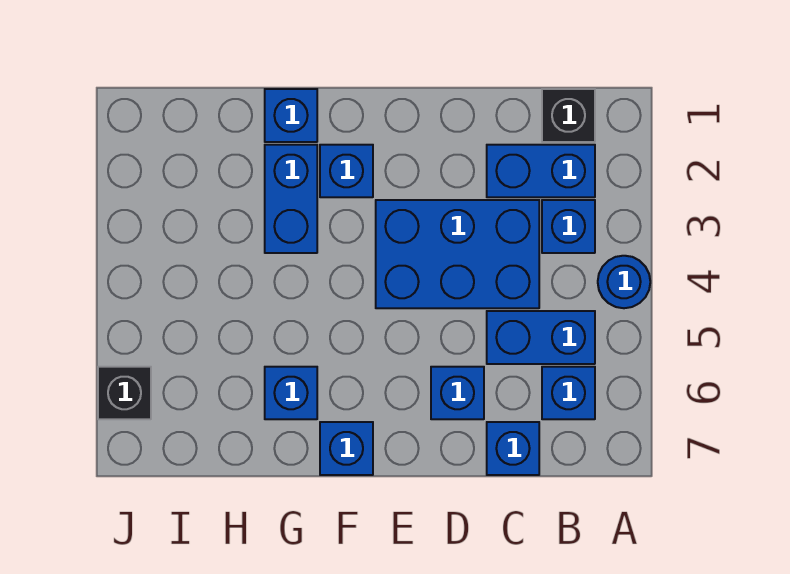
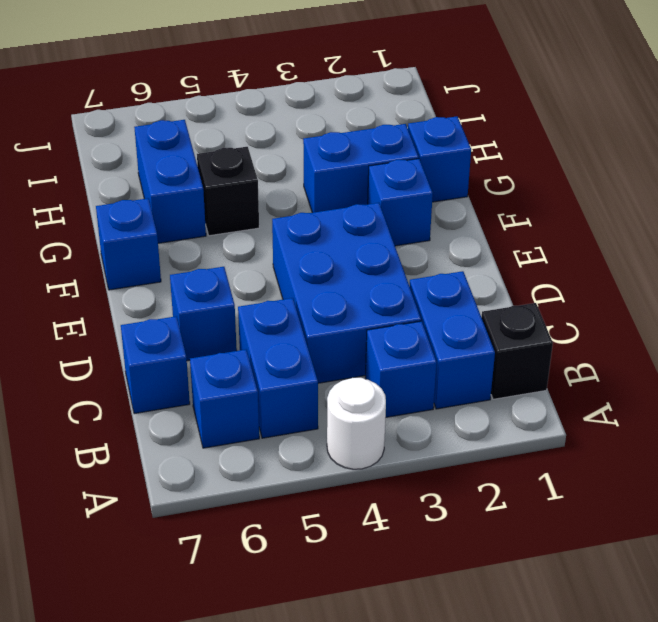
blue 1x1 round brick [598,256,650,308] -> white 1x1 round brick [327,378,386,469]
blue 1x1 brick [265,367,317,419] -> blue 1x2 brick [134,120,206,243]
black 1x1 brick [98,367,151,419] -> black 1x1 brick moved to [197,147,259,236]

